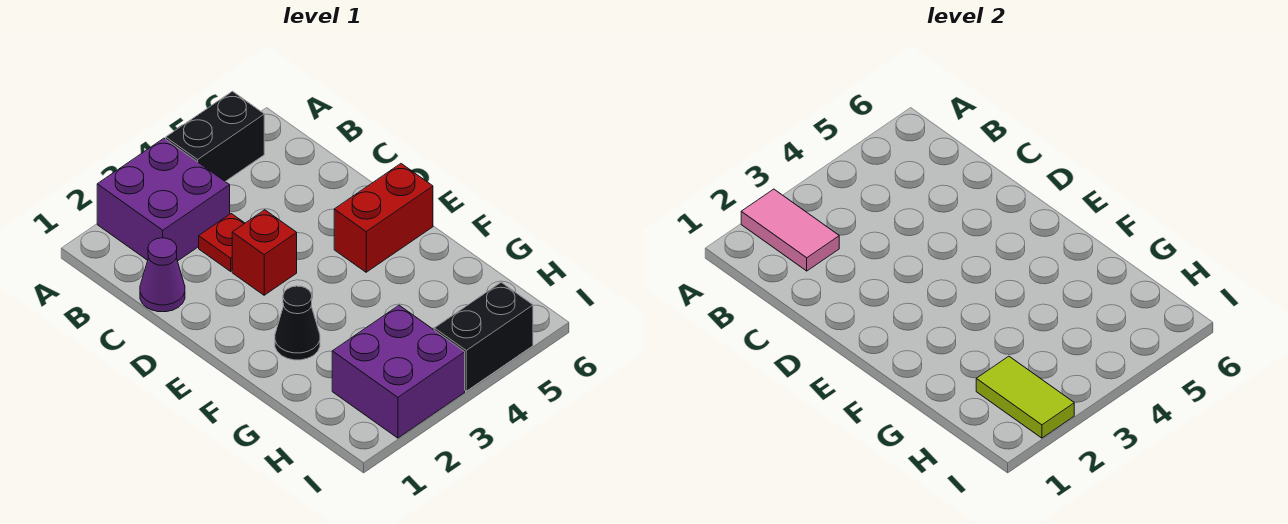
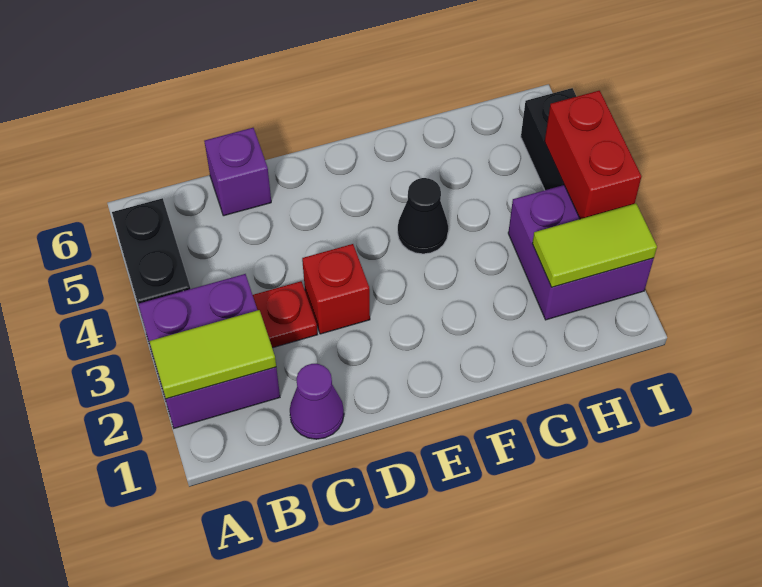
pink 1x2 tile [741,189,839,271] -> lime 1x2 tile [149,310,276,399]
none -> purple 1x1 brick [204,128,271,216]
red 1x2 brick [334,164,433,272] -> red 1x2 brick moved to [545,91,641,219]
black 1x1 cone [275,286,320,360] -> black 1x1 cone moved to [397,178,448,254]

